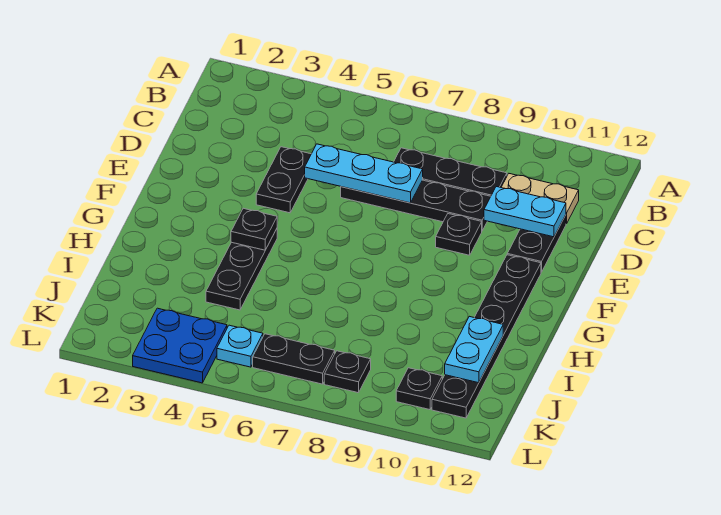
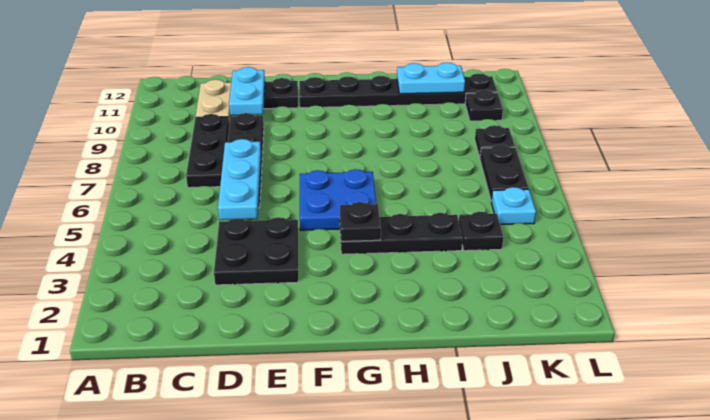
black 1x2 plate [256,147,311,213] -> black 2x2 plate [214,217,298,285]
black 1x1 plate [436,214,482,255] -> black 1x1 plate moved to [459,212,503,251]
blue 2x2 plate [133,308,227,383] -> blue 2x2 plate moved to [300,169,376,230]

